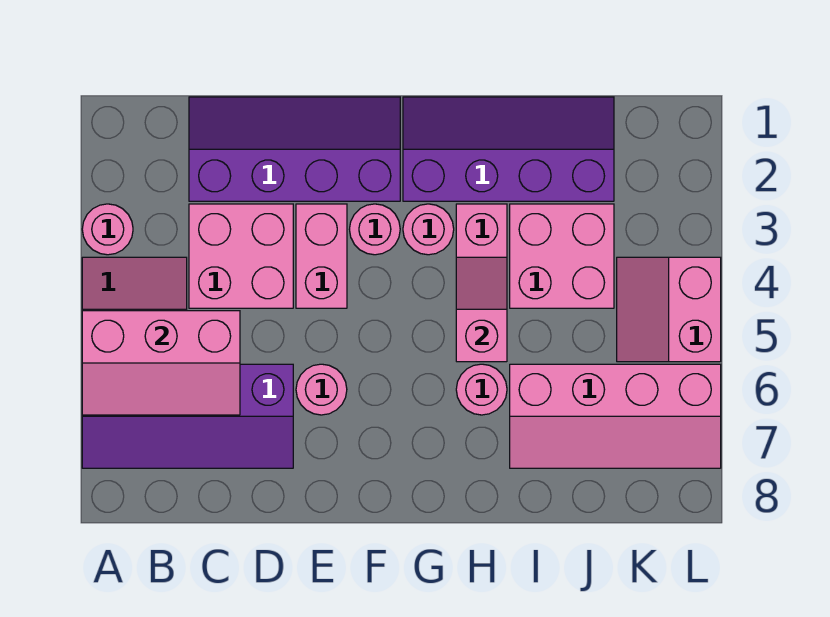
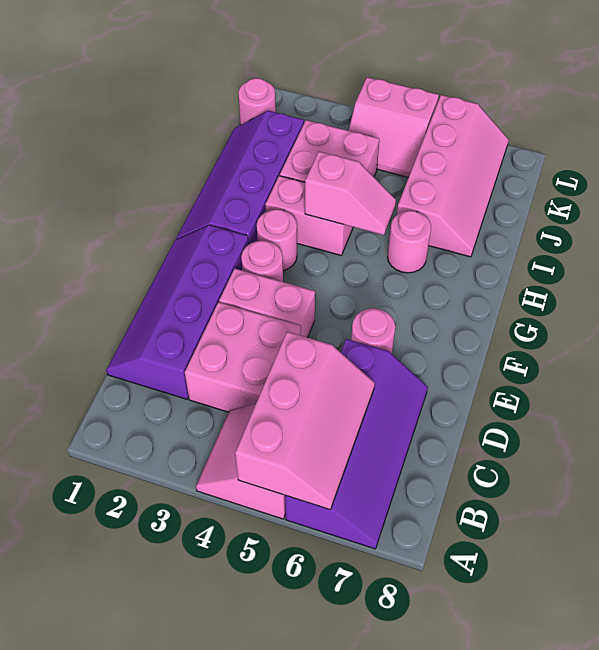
pink 1x1 round brick [82,204,133,255] -> pink 1x1 round brick moved to [238,78,276,125]
pink 1x2 slope [456,257,507,362] -> pink 1x2 slope turned to [305,152,396,235]

